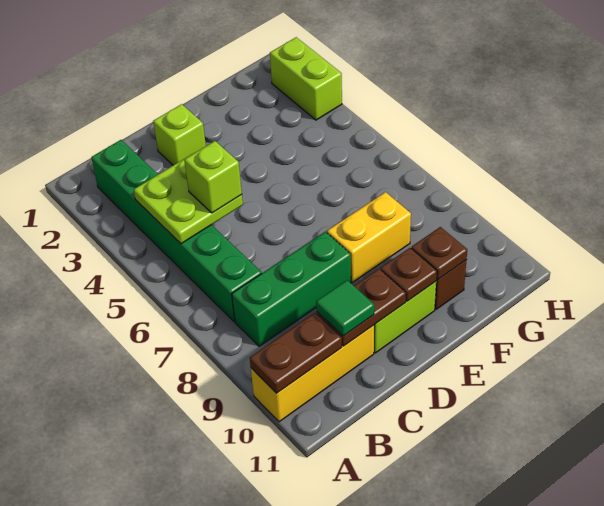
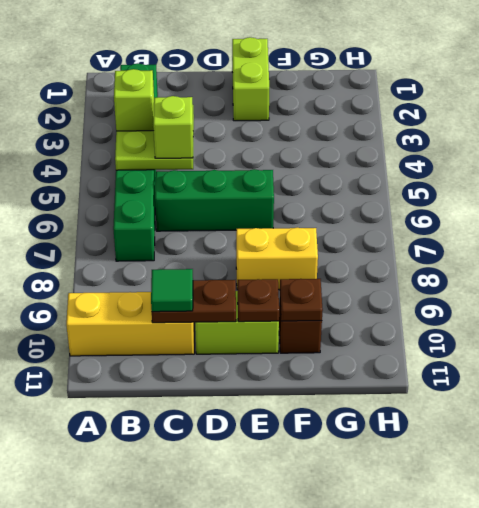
brown 1x2 plate [250,313,342,393] -> none
green 1x3 brick [232,232,351,346] -> green 1x3 brick moved to [155,169,274,231]
lime 1x1 brick [153,104,206,165] -> lime 1x1 brick moved to [114,69,154,131]
lime 1x2 brick [270,37,342,120] -> lime 1x2 brick moved to [232,37,269,121]

